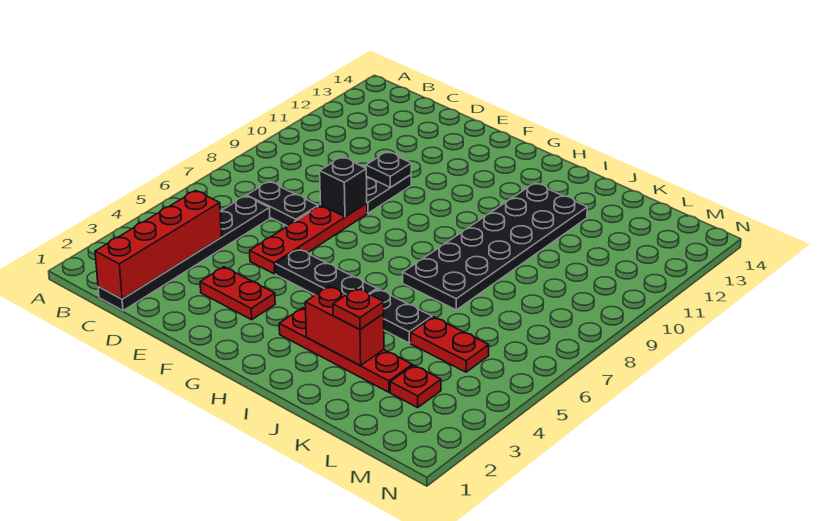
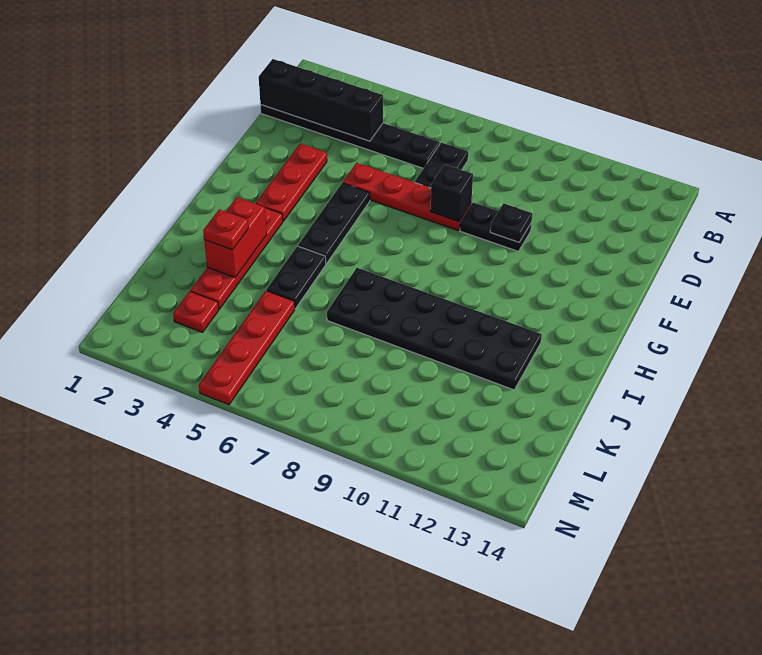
red 1x4 brick [95,191,222,299] -> black 1x4 brick [259,59,383,141]
red 1x2 plate [200,267,275,320] -> red 1x3 plate [256,144,327,221]
red 1x2 plate [411,317,489,372] -> red 1x4 plate [199,291,295,405]

